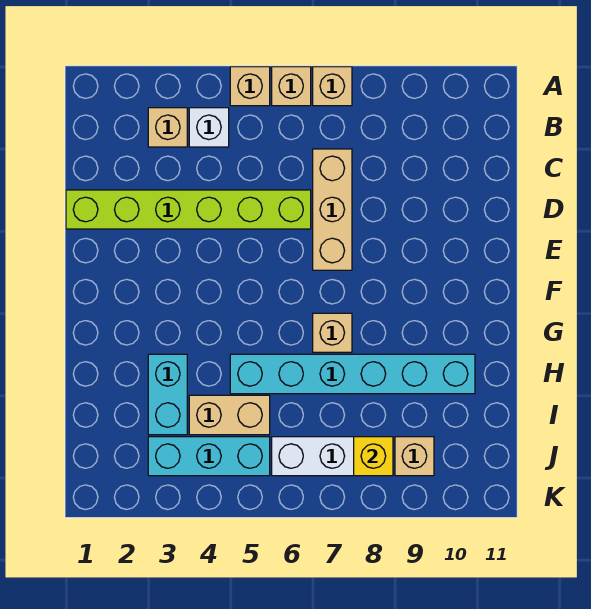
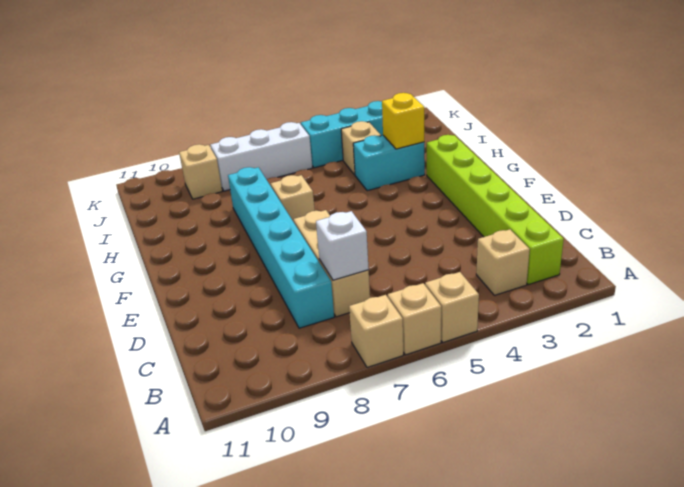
white 1x1 brick [189,108,229,147] -> white 1x1 brick moved to [316,211,369,280]
lime 1x6 brick [66,190,311,229] -> lime 1x6 brick turned to [427,135,564,285]
cyan 1x2 brick [148,354,187,435] -> cyan 1x2 brick turned to [353,135,425,191]
cyan 1x6 brick [230,354,475,394] -> cyan 1x6 brick turned to [228,167,334,328]
tan 1x2 brick [189,395,270,435] -> tan 1x1 brick [341,121,381,175]
yellow 1x1 brick [354,437,393,476] -> yellow 1x1 brick moved to [382,93,424,149]

